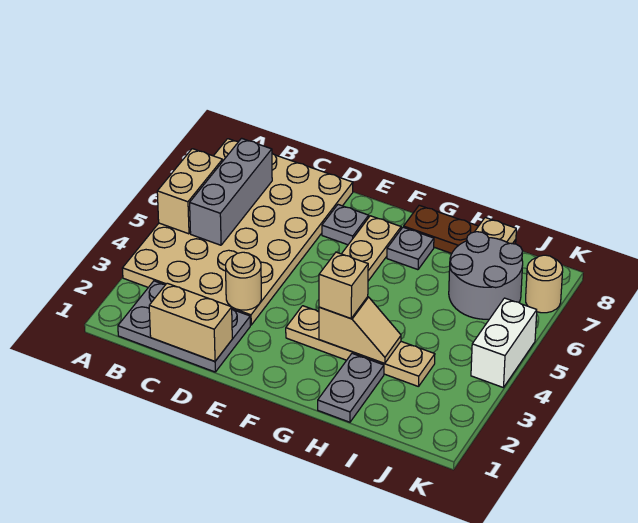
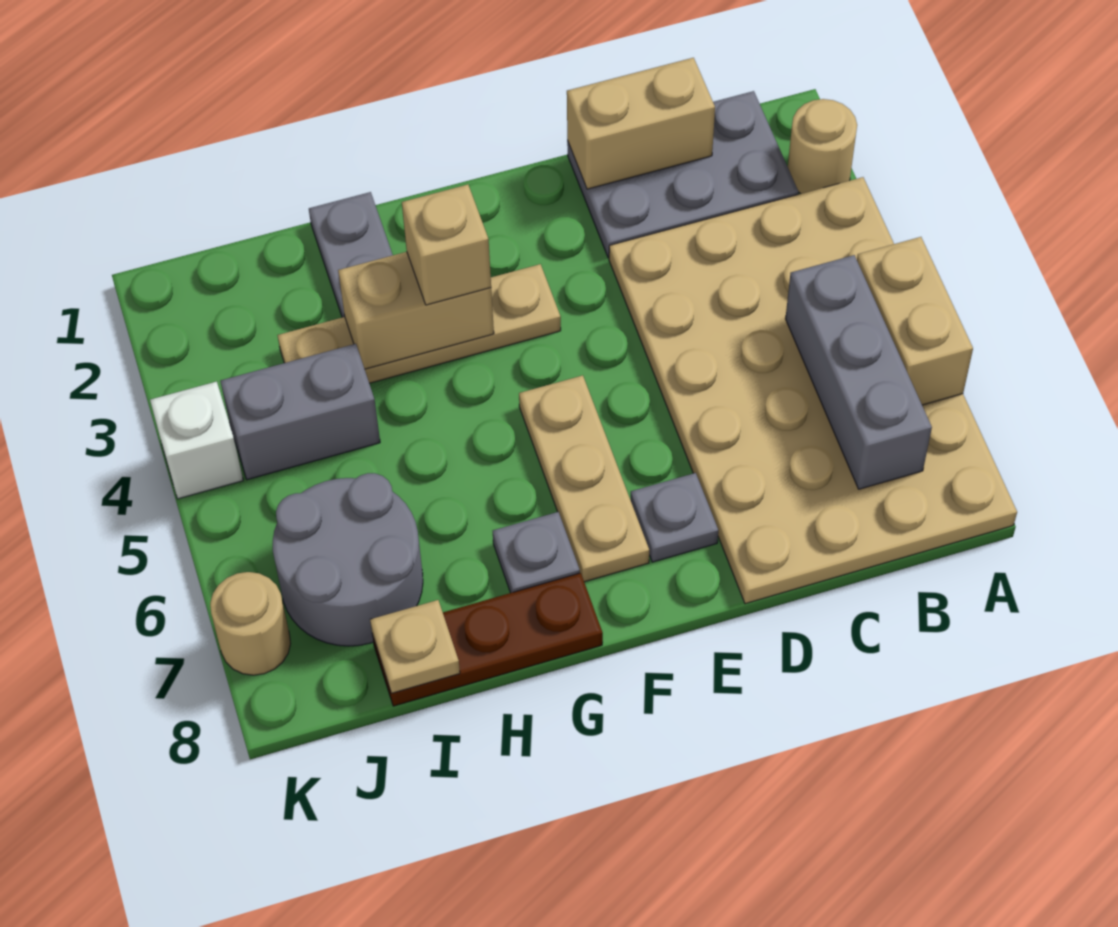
tan 1x1 round brick [226,252,261,310] -> tan 1x1 round brick moved to [788,99,857,194]
tan 1x2 slope [319,297,401,363] -> tan 1x2 brick [338,252,494,369]
none -> grey 1x2 brick [220,344,380,480]
white 1x2 brick [471,298,537,388] -> white 1x1 brick [150,382,243,499]

